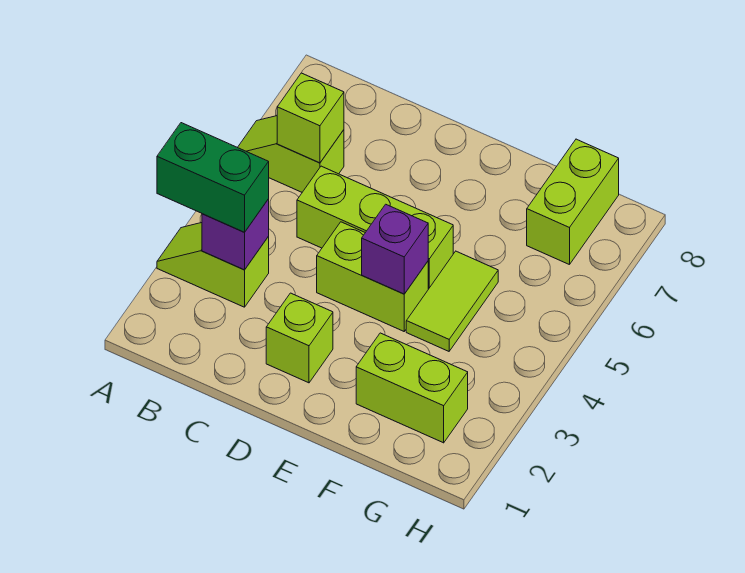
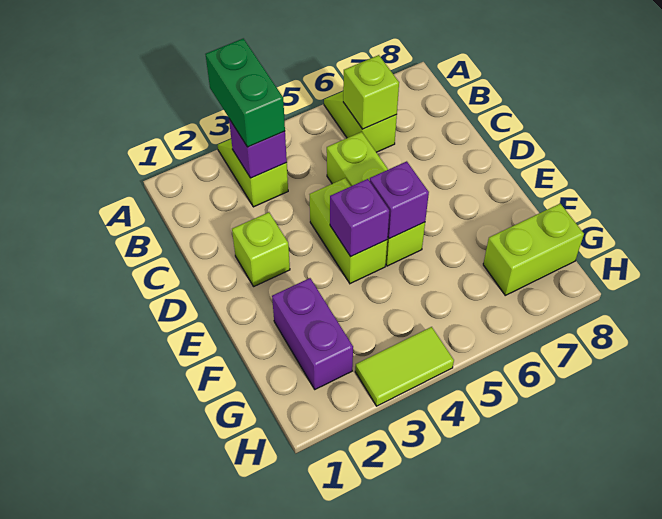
none -> purple 1x1 brick [370,161,429,239]
lime 1x2 brick [356,333,468,443] -> purple 1x2 brick [272,278,353,389]
lime 1x2 tile [406,251,498,351] -> lime 1x2 tile moved to [355,327,454,406]

